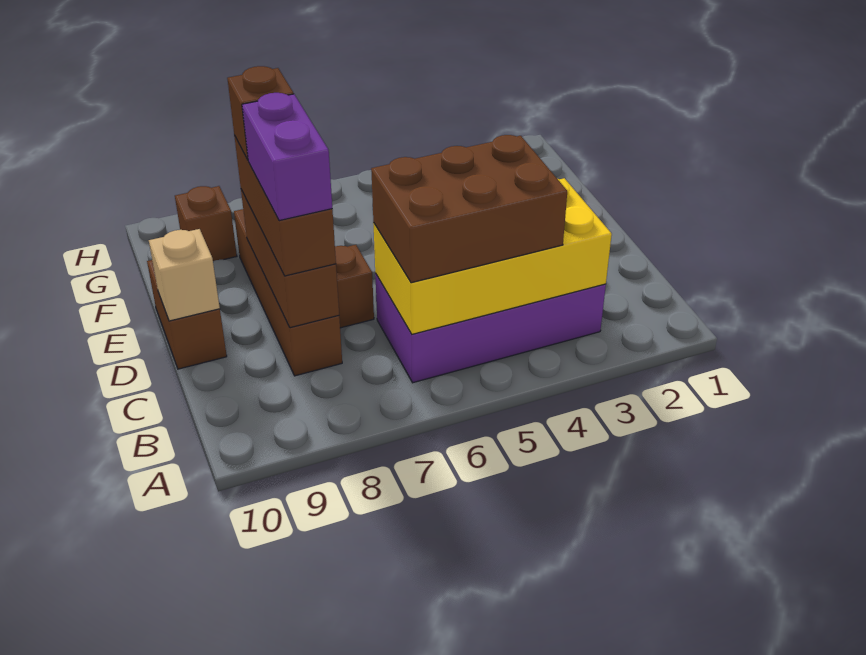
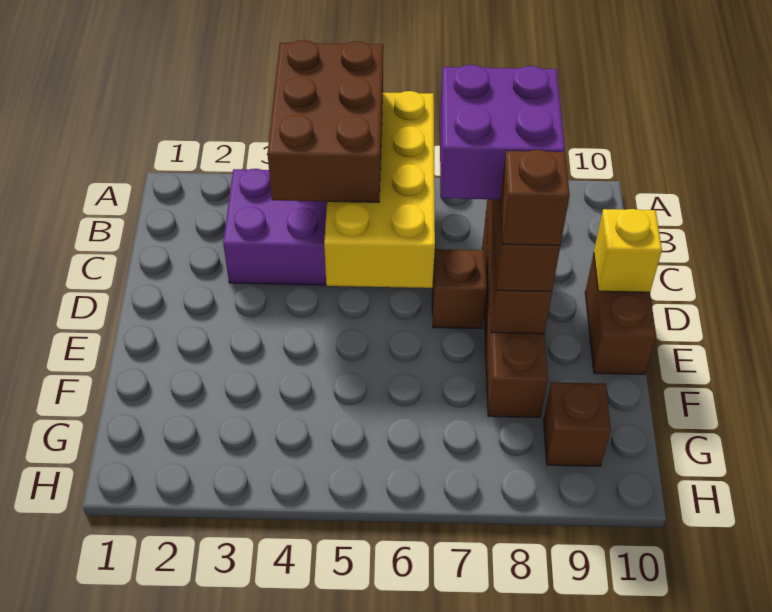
yellow 2x4 brick [373,178,612,334] -> yellow 2x4 brick turned to [324,91,435,288]
brown 2x3 brick [371,135,567,283] -> brown 2x3 brick turned to [268,40,383,202]
purple 1x2 brick [242,93,332,221] -> purple 2x2 brick [440,65,565,199]
tan 1x1 brick [149,229,220,321] -> yellow 1x1 brick [594,209,662,292]

